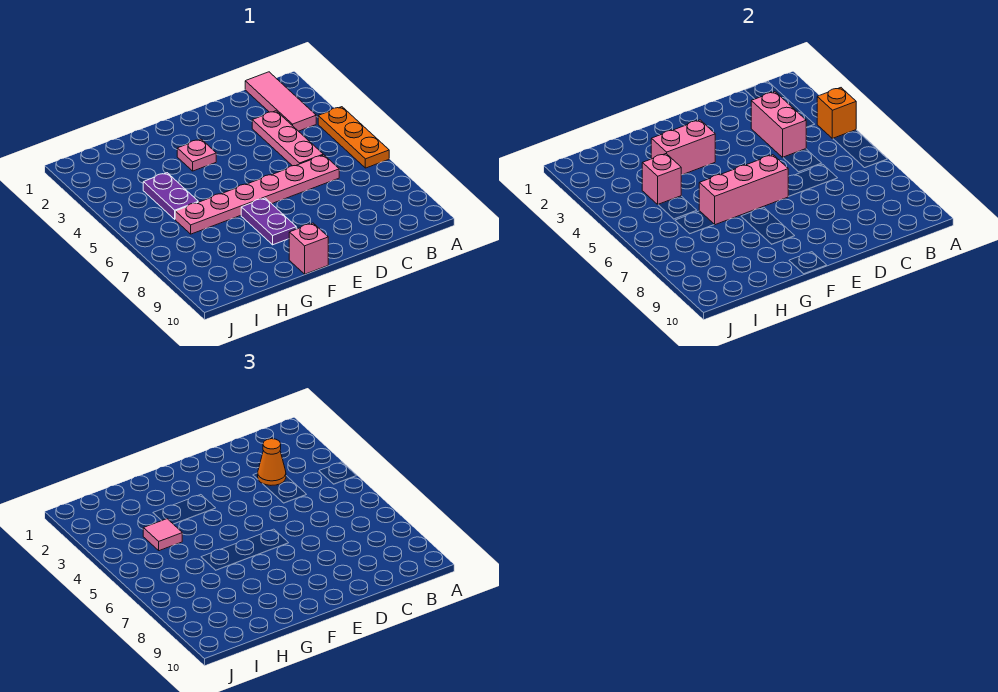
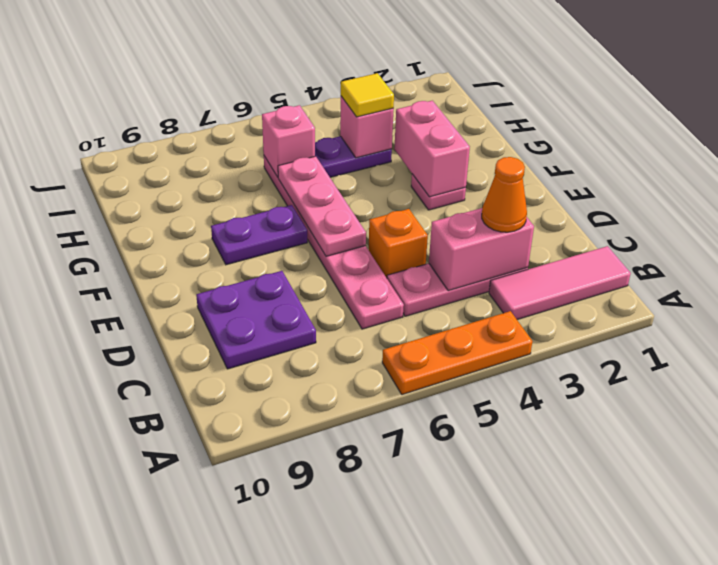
orange 1x1 brick [817,88,856,139] -> orange 1x1 brick moved to [369,209,428,278]
none -> purple 2x2 plate [196,271,316,369]
pink 1x3 brick [699,155,789,225] -> pink 1x3 plate [278,156,366,256]
pink 1x1 brick [289,223,328,274] -> pink 1x1 brick moved to [262,105,315,177]
pink 1x1 tile [143,519,182,551] -> yellow 1x1 tile [341,73,394,117]

